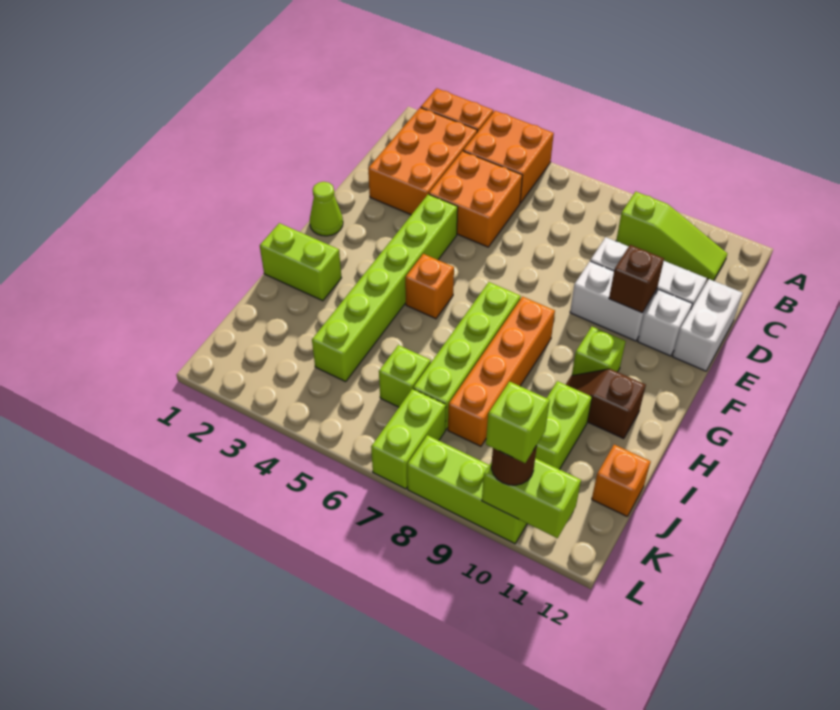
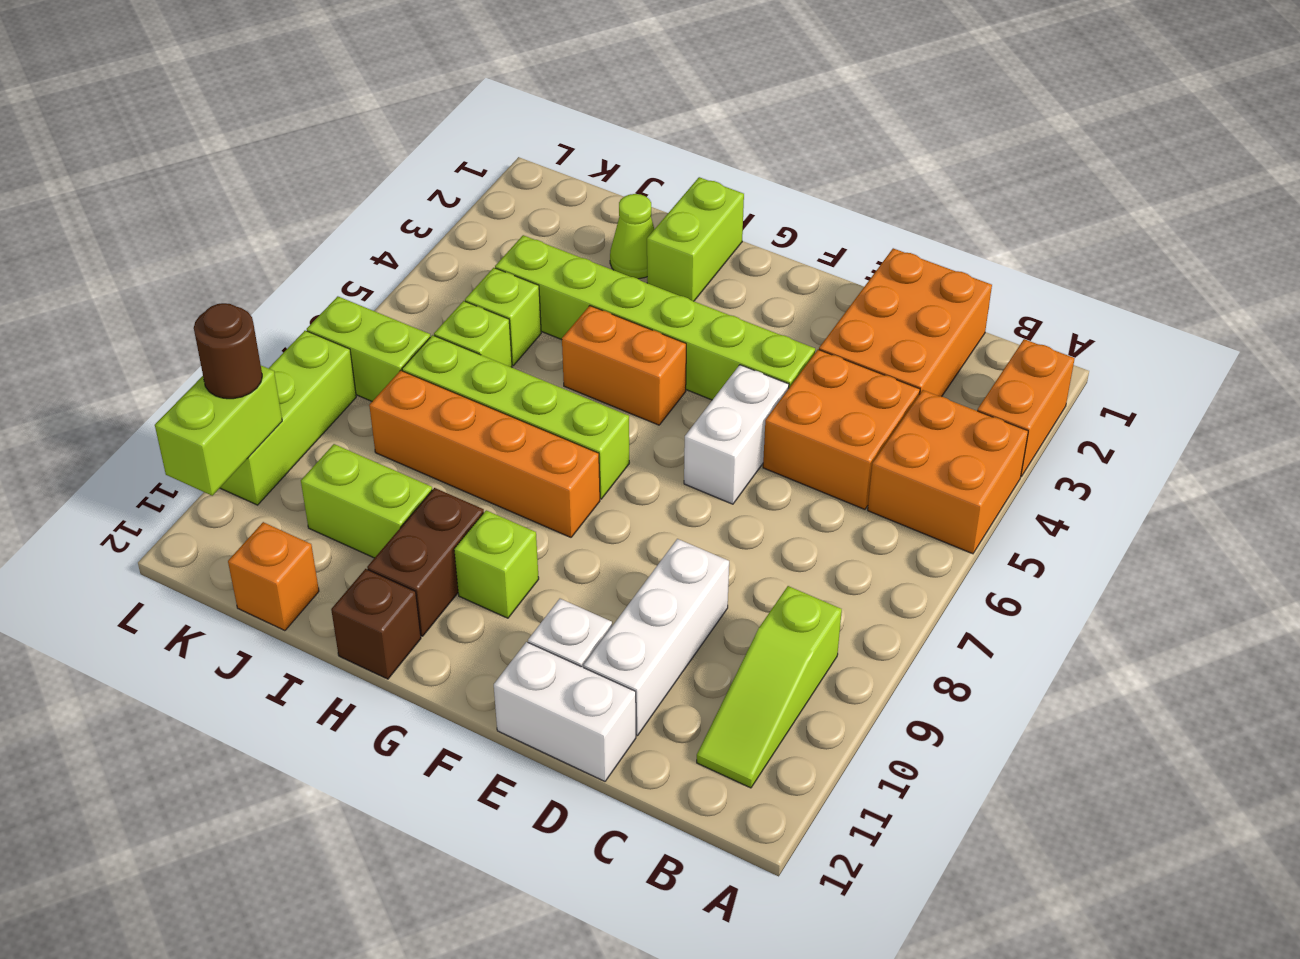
orange 2x3 brick [368,108,477,215] -> orange 2x3 brick turned to [819,248,992,397]
white 1x2 brick [570,261,657,341] -> white 1x2 brick moved to [684,365,789,504]
brown 1x1 brick [609,245,664,313] -> brown 1x1 brick moved to [331,569,421,679]
lime 1x1 cone [310,182,343,236] -> lime 1x1 cone moved to [610,194,654,279]
orange 1x1 brick [405,254,454,319] -> orange 1x2 brick [562,306,686,425]
brown 1x2 slope [566,369,646,439] -> brown 1x2 brick [367,488,484,636]
lime 1x1 brick [486,382,550,463] -> lime 1x1 brick moved to [465,268,541,366]

